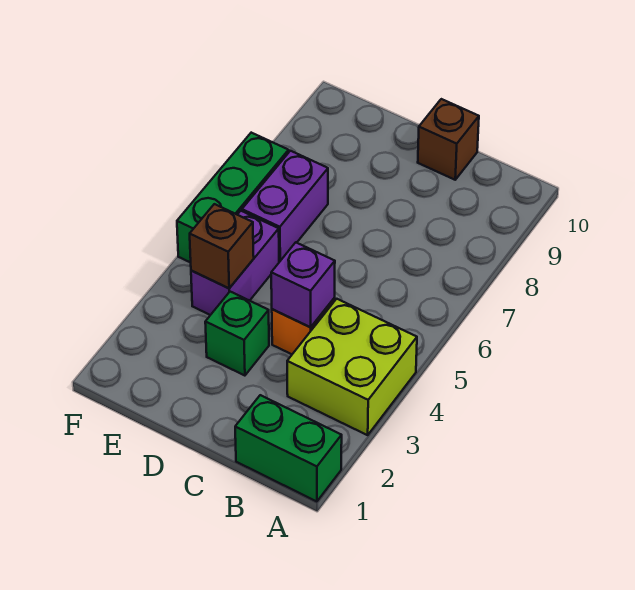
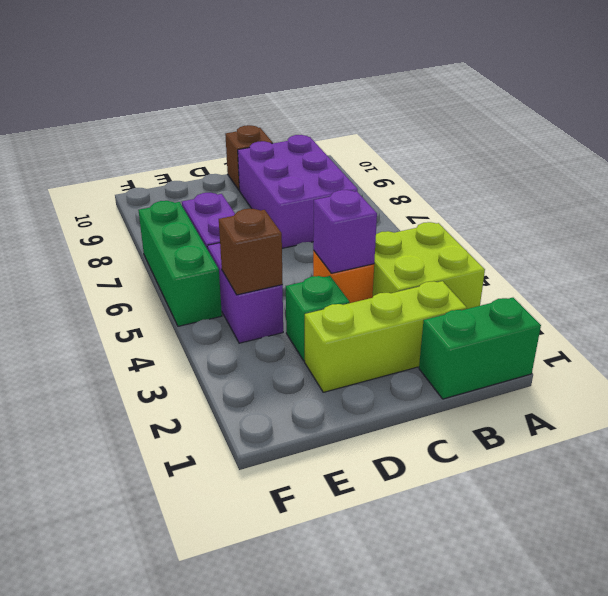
none -> lime 1x3 brick [305,281,467,392]
none -> purple 2x3 brick [238,135,358,248]

